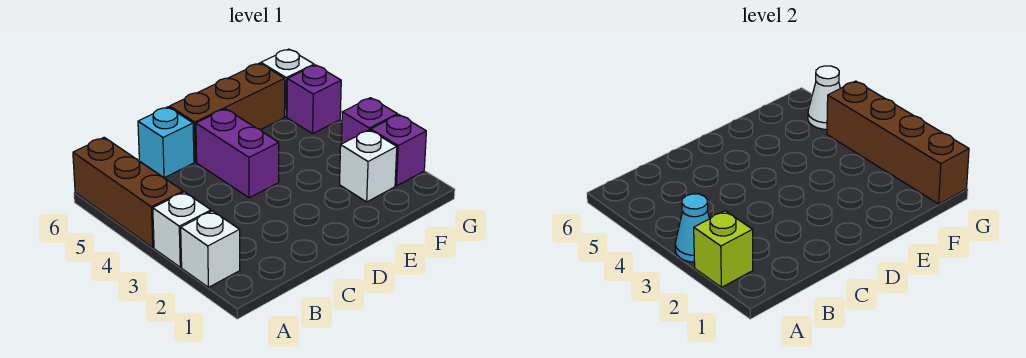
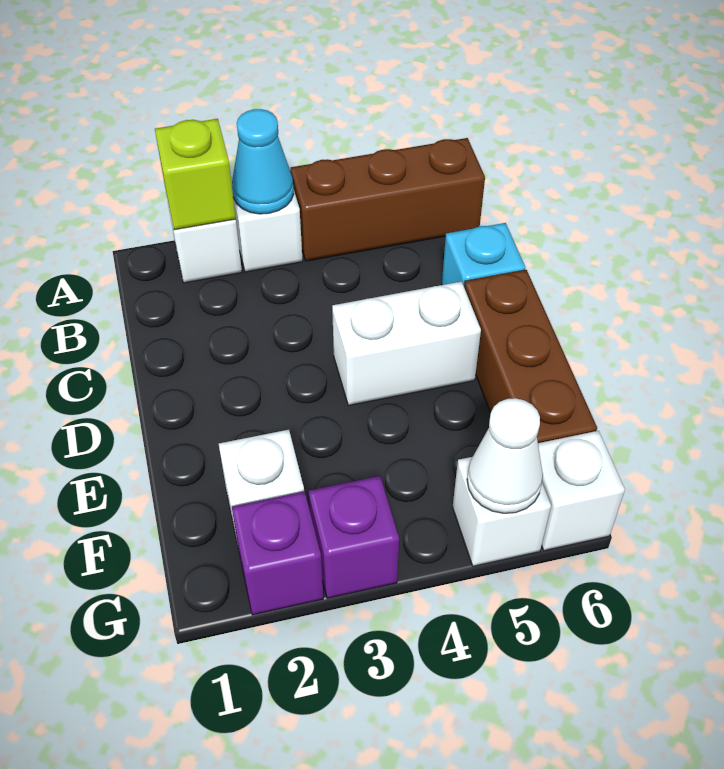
purple 1x2 brick [196,109,279,198] -> white 1x2 brick [332,282,481,405]
brown 1x4 brick [827,81,969,204] -> none
purple 1x1 brick [287,65,341,134] -> white 1x1 brick [453,457,551,566]

